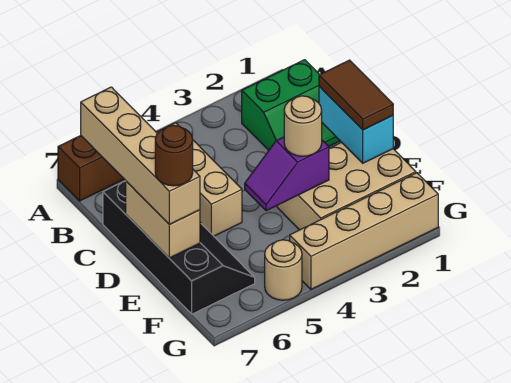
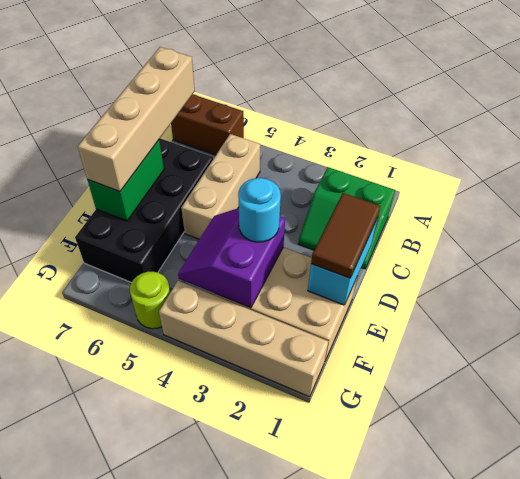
black 2x4 slope [103,181,255,314] -> black 2x4 brick [75,138,213,283]
tan 1x2 brick [126,181,200,258] -> green 1x2 brick [88,140,164,221]
purple 1x2 slope [245,137,329,211] -> purple 2x2 slope [178,208,285,308]
tan 1x1 round brick [284,96,322,156] -> cyan 1x1 round brick [238,178,281,242]
brown 1x1 round brick [155,125,193,186] -> none
tan 1x1 round brick [265,240,302,300] -> lime 1x1 round brick [130,272,170,329]

